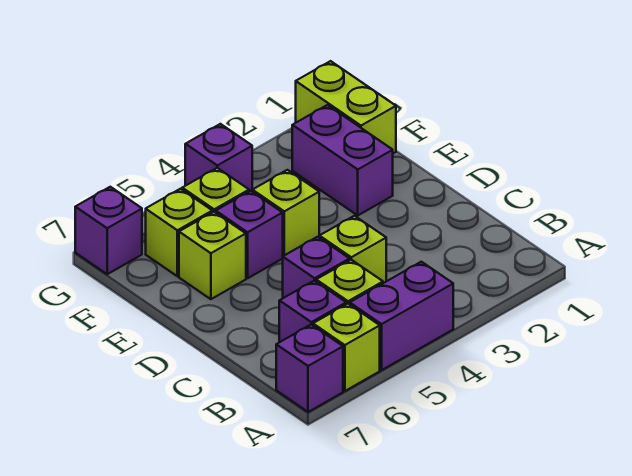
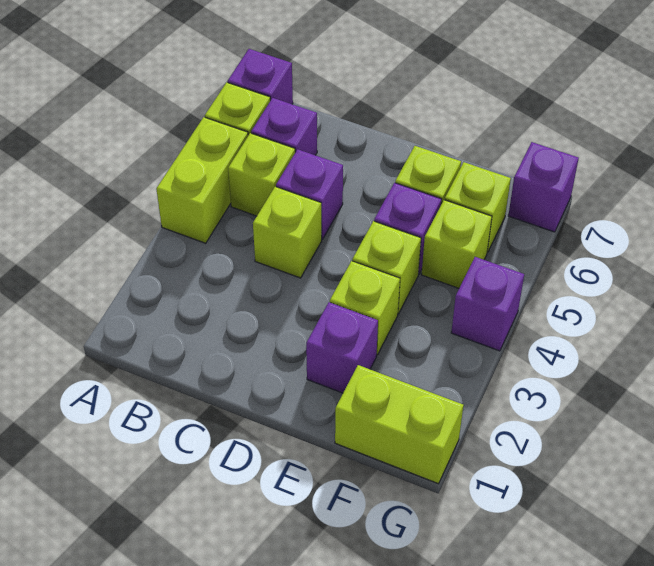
purple 1x2 brick [350,262,453,370] -> lime 1x2 brick [156,117,248,243]
purple 1x2 brick [292,105,393,215] -> purple 1x1 brick [306,302,378,393]
none -> lime 1x1 brick [330,261,400,355]

